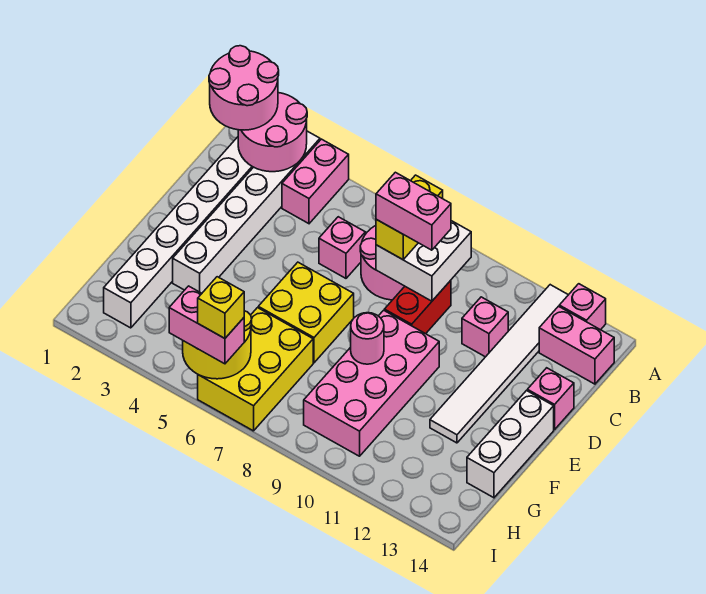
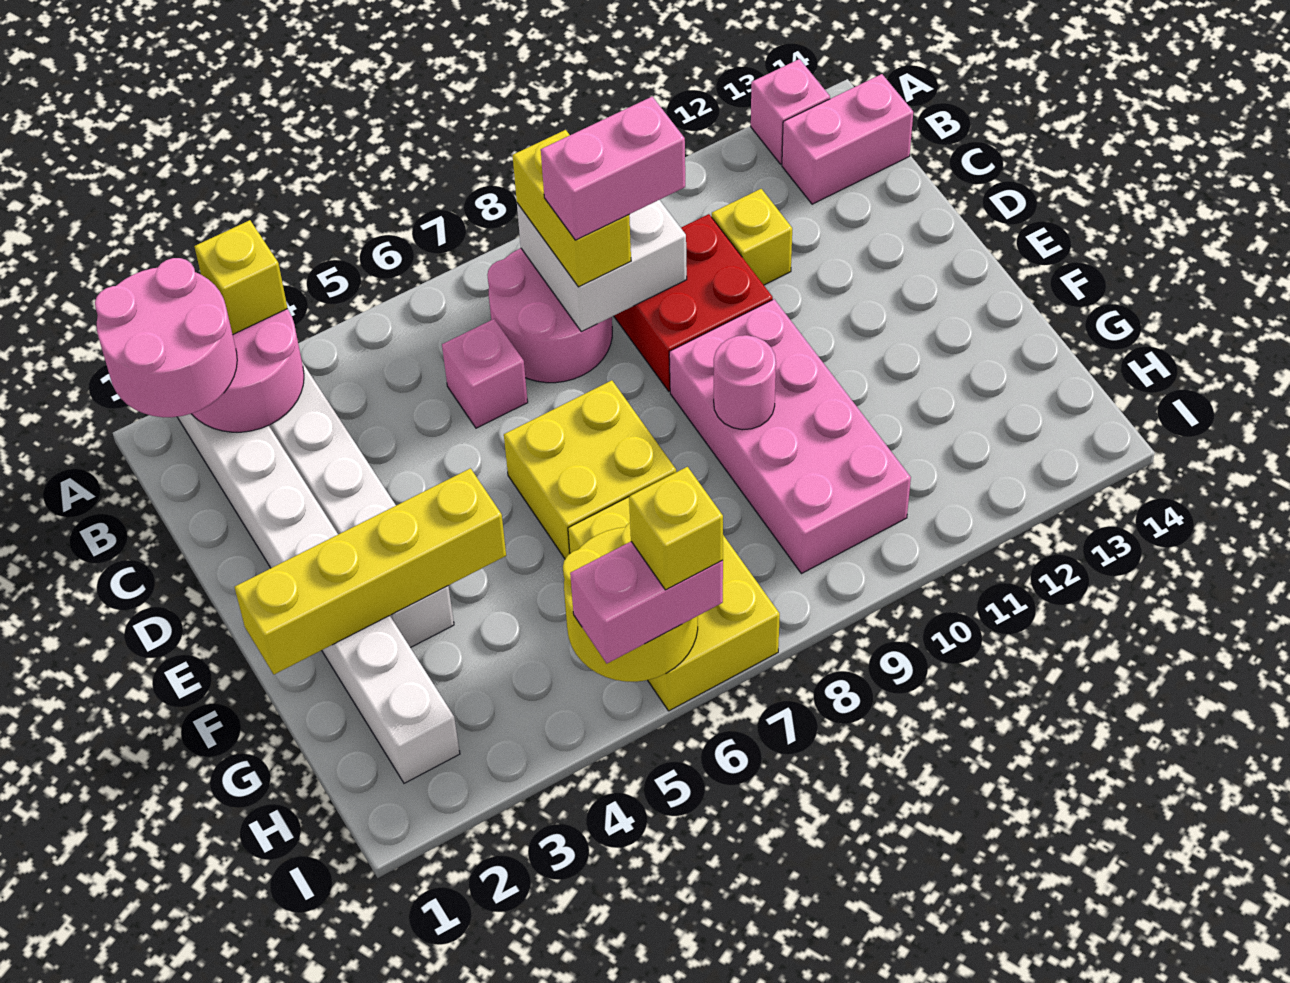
none -> yellow 1x1 brick [194,220,288,334]
pink 1x2 brick [282,139,349,224] -> none
white 1x6 tile [430,285,568,443] -> none
red 1x2 brick [384,280,451,334] -> red 2x2 brick [614,214,773,391]
pink 1x1 brick [462,297,508,357] -> yellow 1x1 brick [712,189,792,285]
pink 1x1 brick [527,368,574,430] -> none
white 1x3 brick [467,391,554,498] -> none
none -> yellow 1x4 brick [235,468,506,674]

